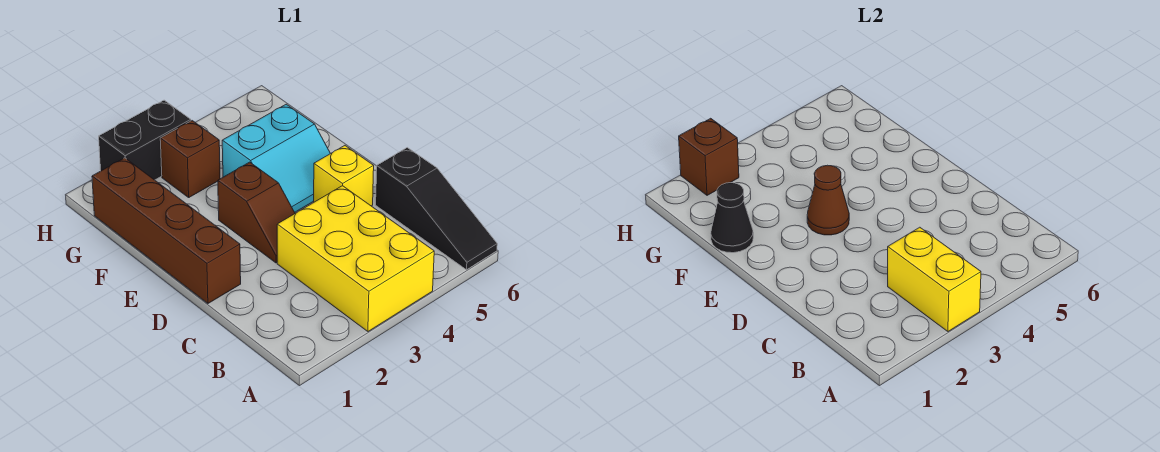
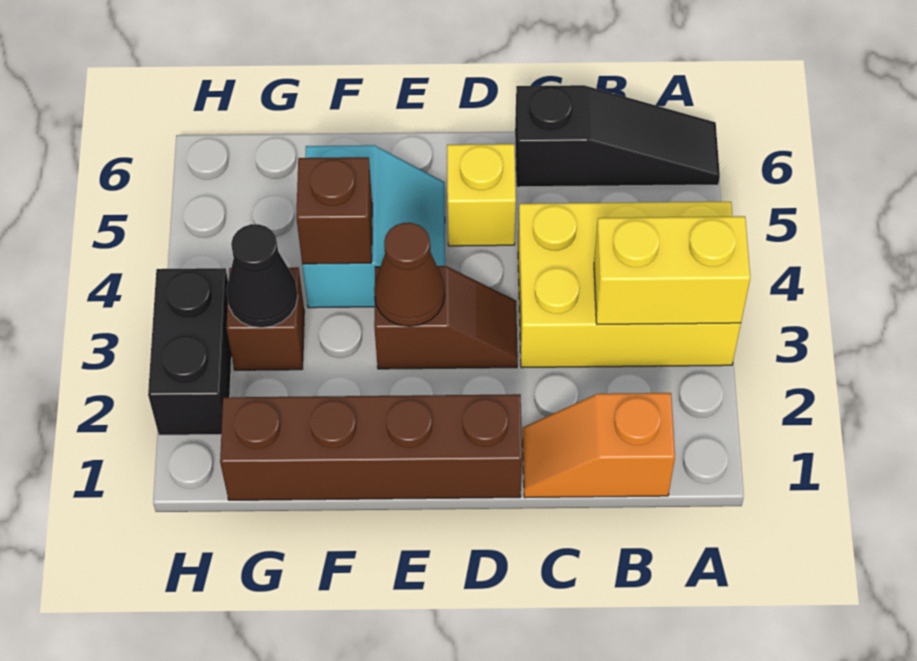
none -> orange 1x2 slope [523,393,675,498]
black 1x1 cone [711,183,753,253] -> black 1x1 cone moved to [226,224,298,328]
brown 1x1 brick [679,118,739,195] -> brown 1x1 brick moved to [296,157,372,264]

